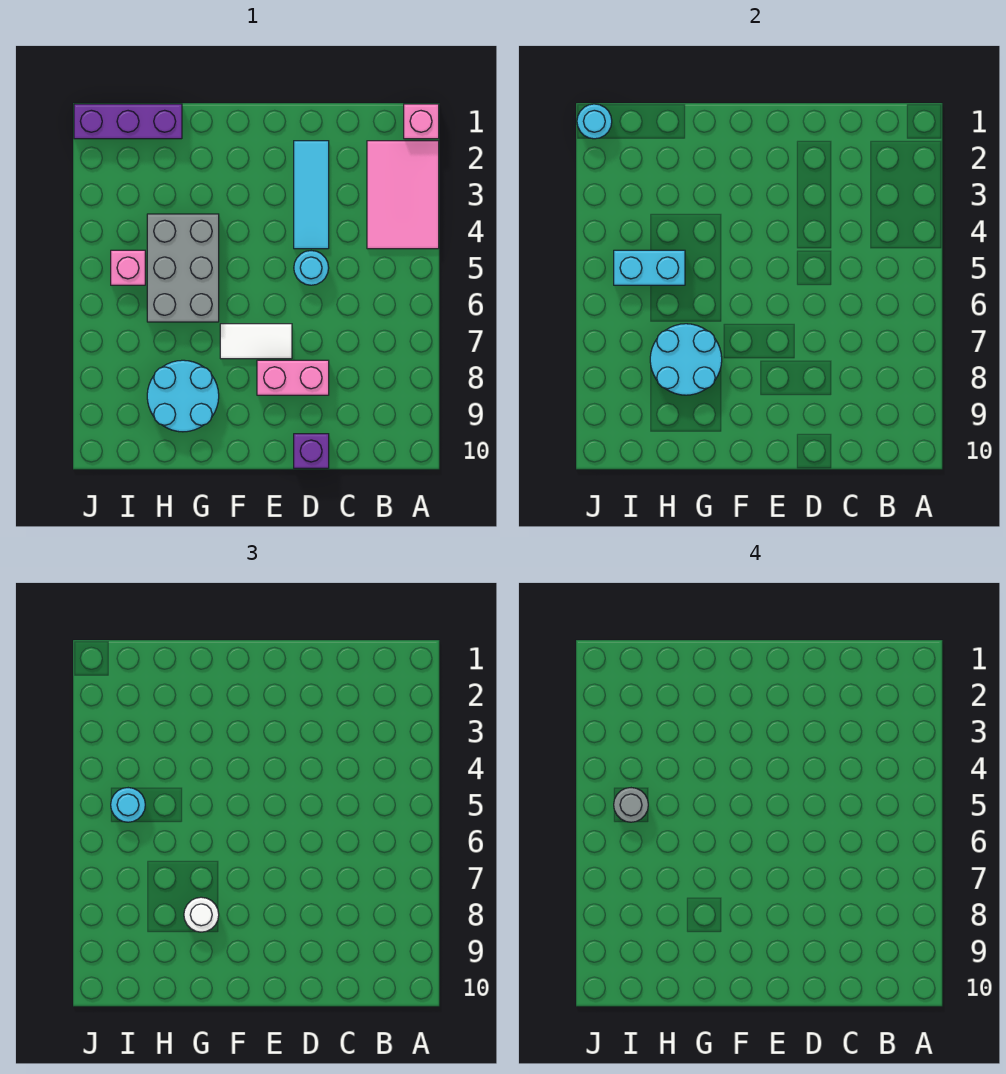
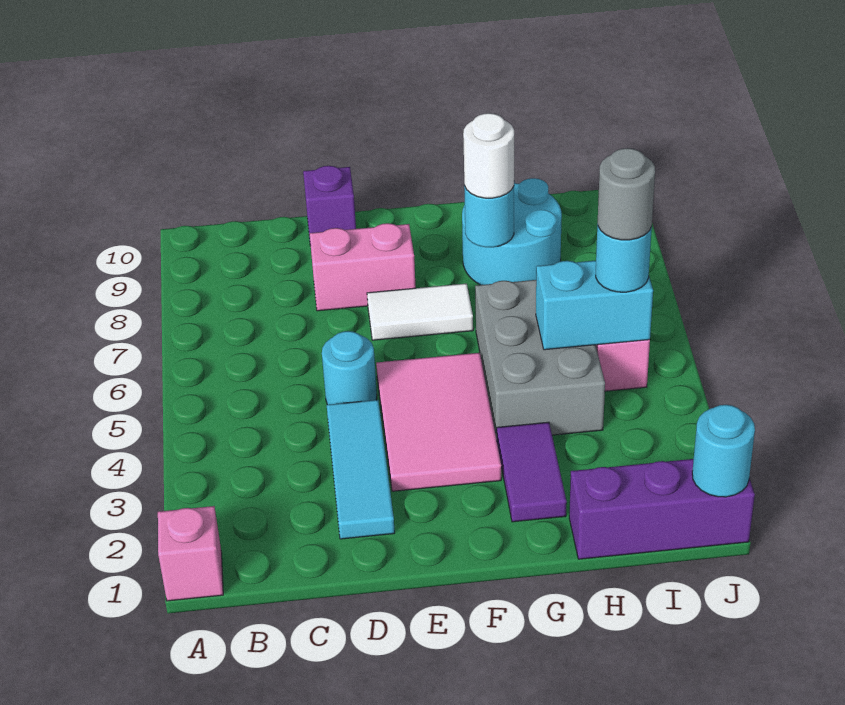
pink 2x3 tile [367,141,439,249] -> pink 2x3 tile moved to [376,353,501,491]
none -> purple 1x2 tile [497,422,567,522]
cyan 2x2 round brick [650,324,722,395] -> cyan 1x1 round brick [464,186,514,247]

